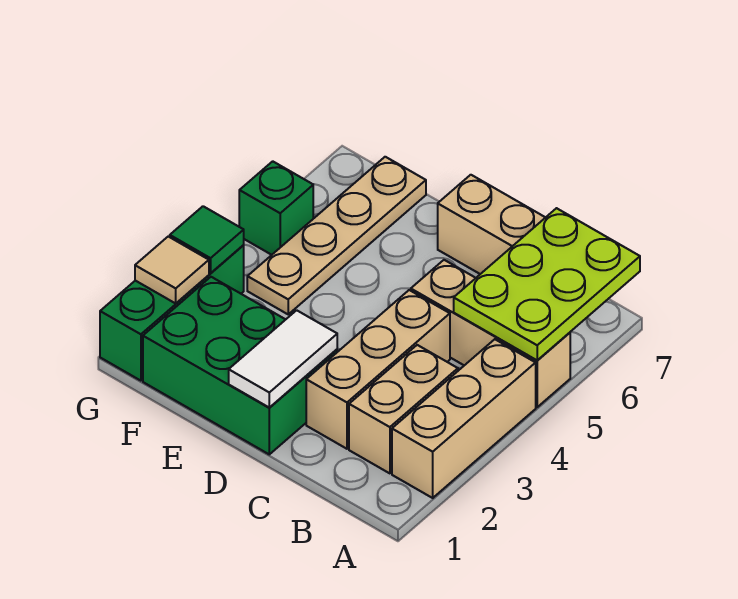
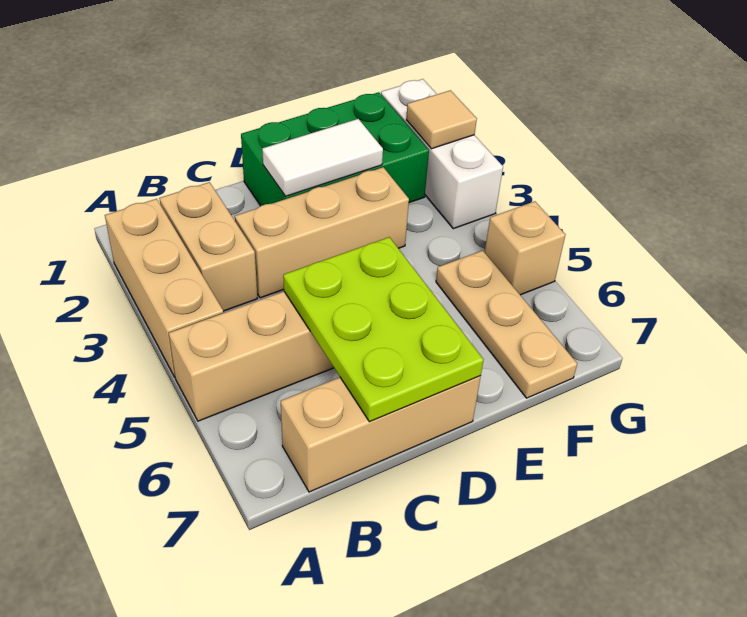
lime 2x3 plate [454,208,640,360] -> lime 2x3 plate moved to [283,237,483,422]
tan 1x3 brick [306,290,450,449] -> tan 1x3 brick turned to [235,167,409,298]
white 1x2 tile [229,310,337,407] -> white 1x2 tile turned to [262,119,383,196]
tan 1x4 plate [247,157,426,314] -> tan 1x3 plate [436,250,577,398]
green 1x3 brick [100,245,244,381] -> white 1x3 brick [381,79,503,229]
green 1x1 tile [170,206,244,273] -> none
green 1x1 brick [239,161,313,255] -> tan 1x1 brick [485,201,565,295]

